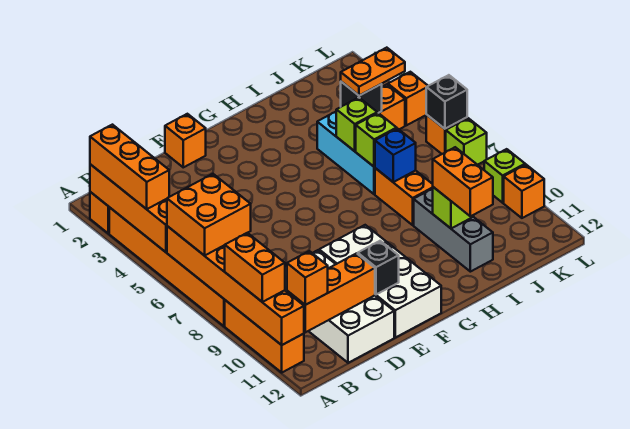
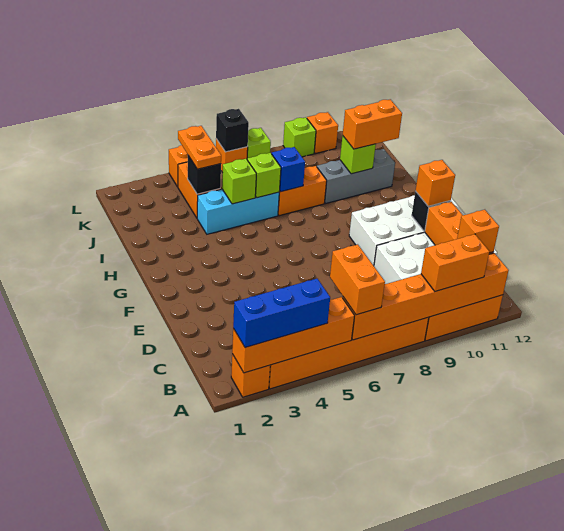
orange 1x3 brick [90,125,169,209] -> blue 1x3 brick [233,279,330,348]
orange 2x2 brick [167,174,251,256] -> orange 1x2 brick [330,244,385,315]
orange 1x1 brick [165,114,206,167] -> orange 1x1 brick moved to [415,160,455,206]

